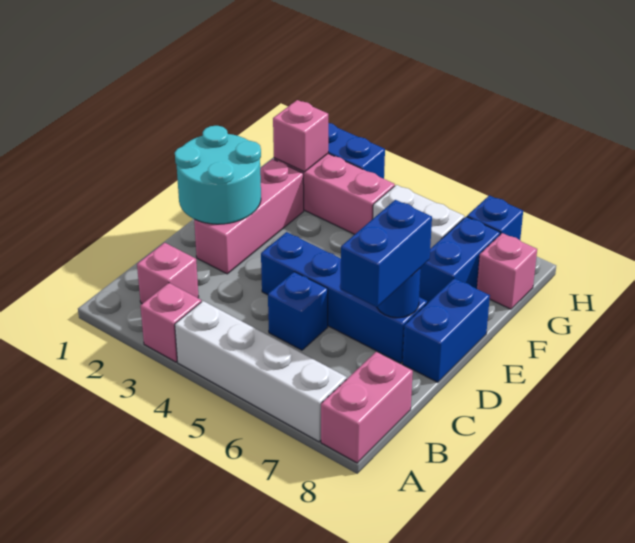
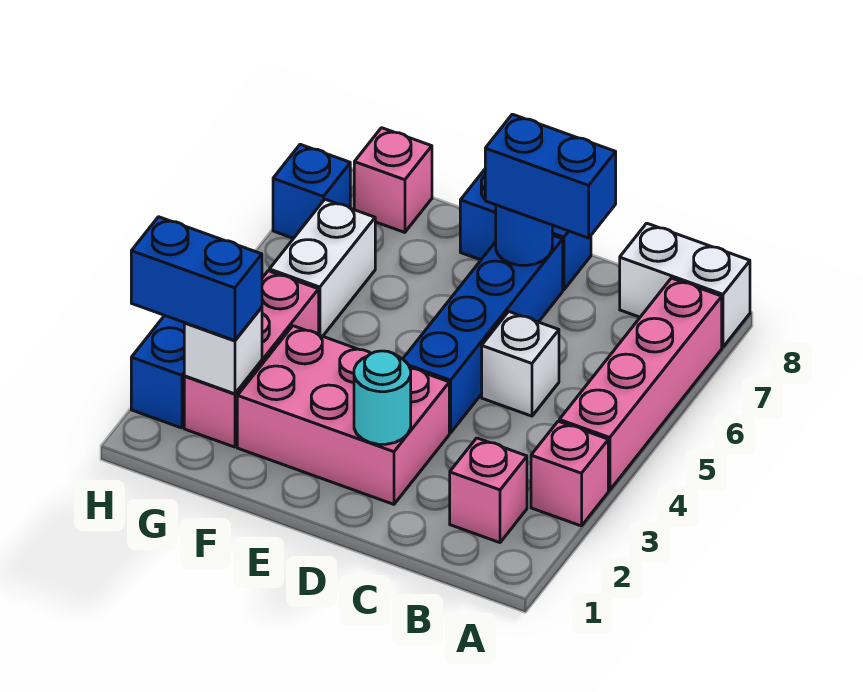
white 1x4 brick [175,301,347,442] -> pink 1x4 brick [559,278,722,490]
pink 1x2 brick [321,352,413,463] -> white 1x2 brick [620,223,750,347]
blue 1x1 brick [268,272,328,350] -> white 1x1 brick [482,312,559,416]
cyan 2x2 round brick [175,126,261,224] -> cyan 1x1 round brick [354,351,411,444]
pink 1x3 brick [194,159,304,274] -> pink 2x3 brick [237,326,449,504]
blue 1x2 brick [419,217,500,303] -> blue 1x2 brick moved to [131,217,262,341]
pink 1x1 brick [273,100,328,172] -> white 1x1 brick [184,307,262,394]

